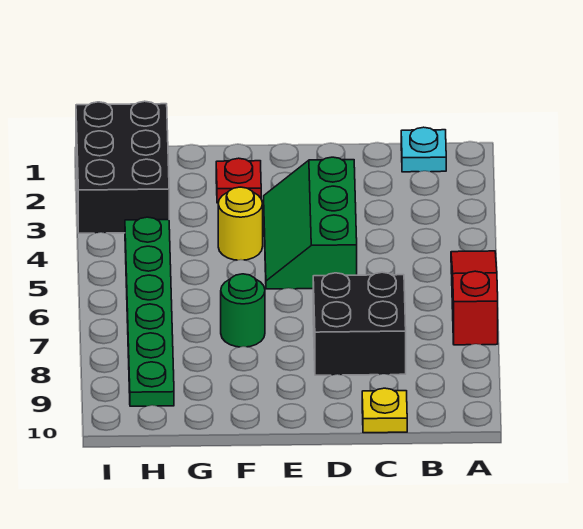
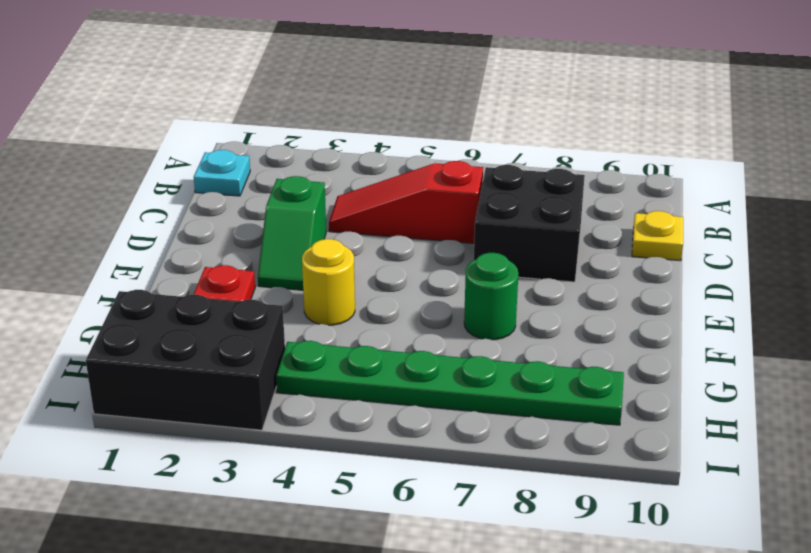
red 1x3 slope [451,251,498,345] -> red 1x3 slope moved to [329,161,483,243]
green 2x3 slope [264,157,357,289] -> green 1x2 slope [258,176,326,290]

